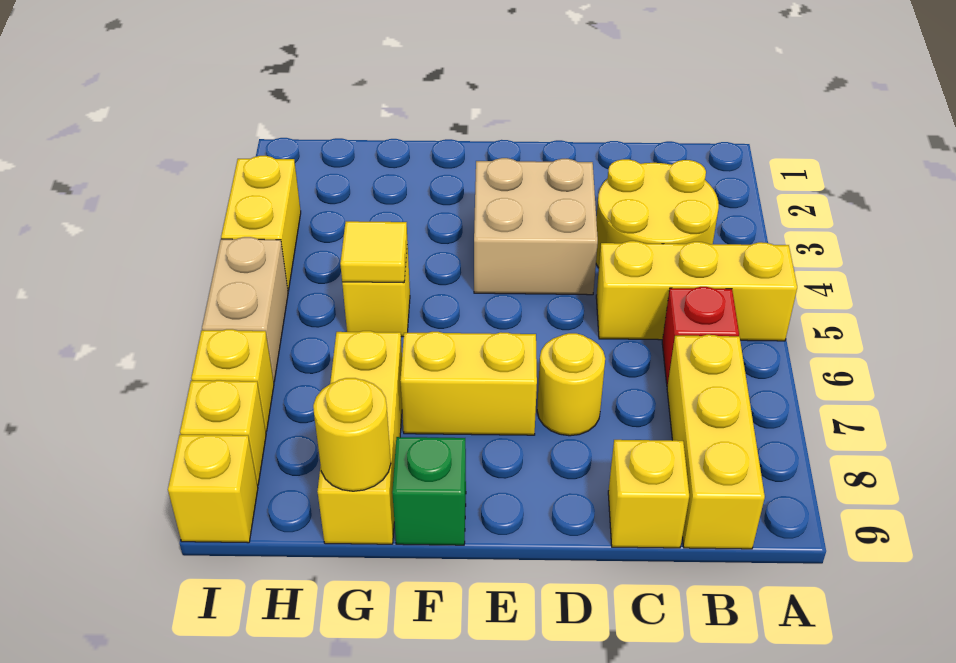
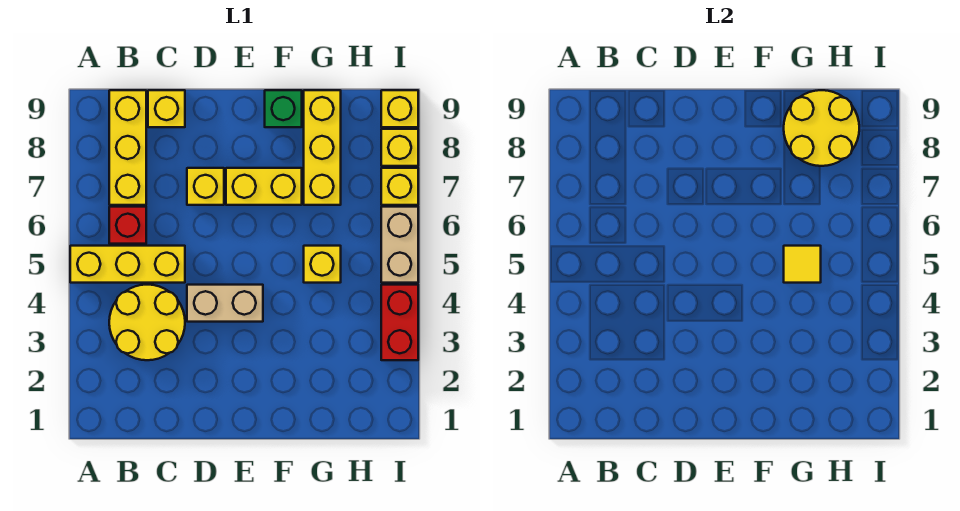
tan 2x2 brick [474,158,598,295] -> tan 1x2 brick [187,285,263,322]
yellow 1x1 round brick [537,333,605,436] -> yellow 1x1 brick [187,168,224,205]
yellow 1x1 round brick [313,378,391,491] -> yellow 2x2 round brick [784,90,859,166]
yellow 1x2 brick [221,156,301,291] -> red 1x2 brick [381,285,418,360]

